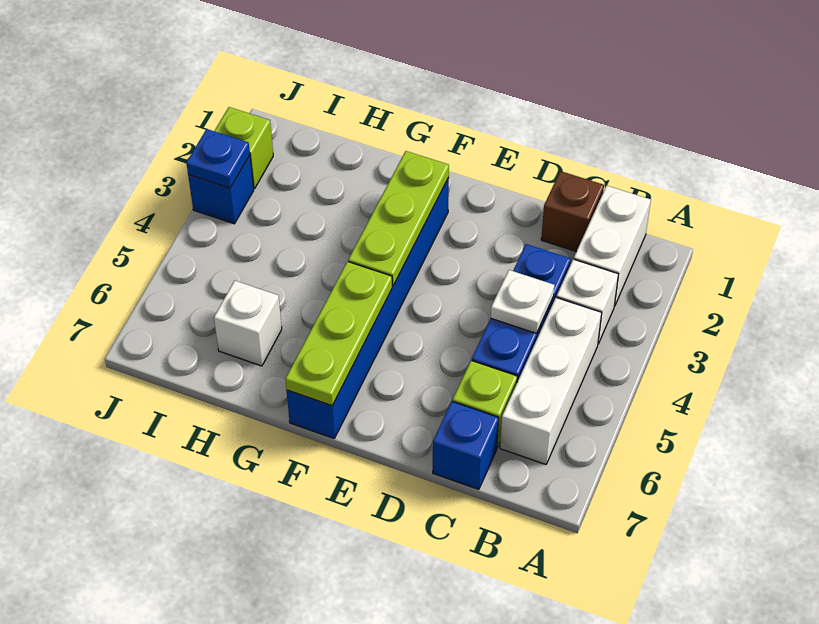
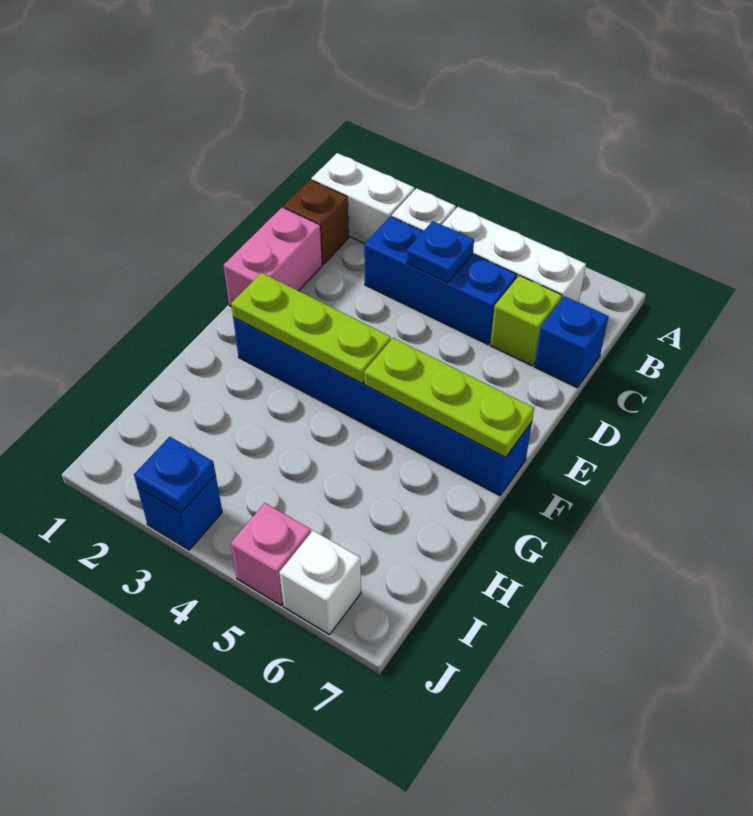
white 1x1 plate [491,270,554,333] -> blue 1x1 plate [407,221,474,283]
none -> pink 1x2 brick [224,208,322,307]
white 1x1 brick [214,281,282,366] -> white 1x1 brick moved to [279,531,361,635]
lime 1x1 brick [215,107,273,189] -> none
none -> pink 1x1 brick [231,503,311,605]

